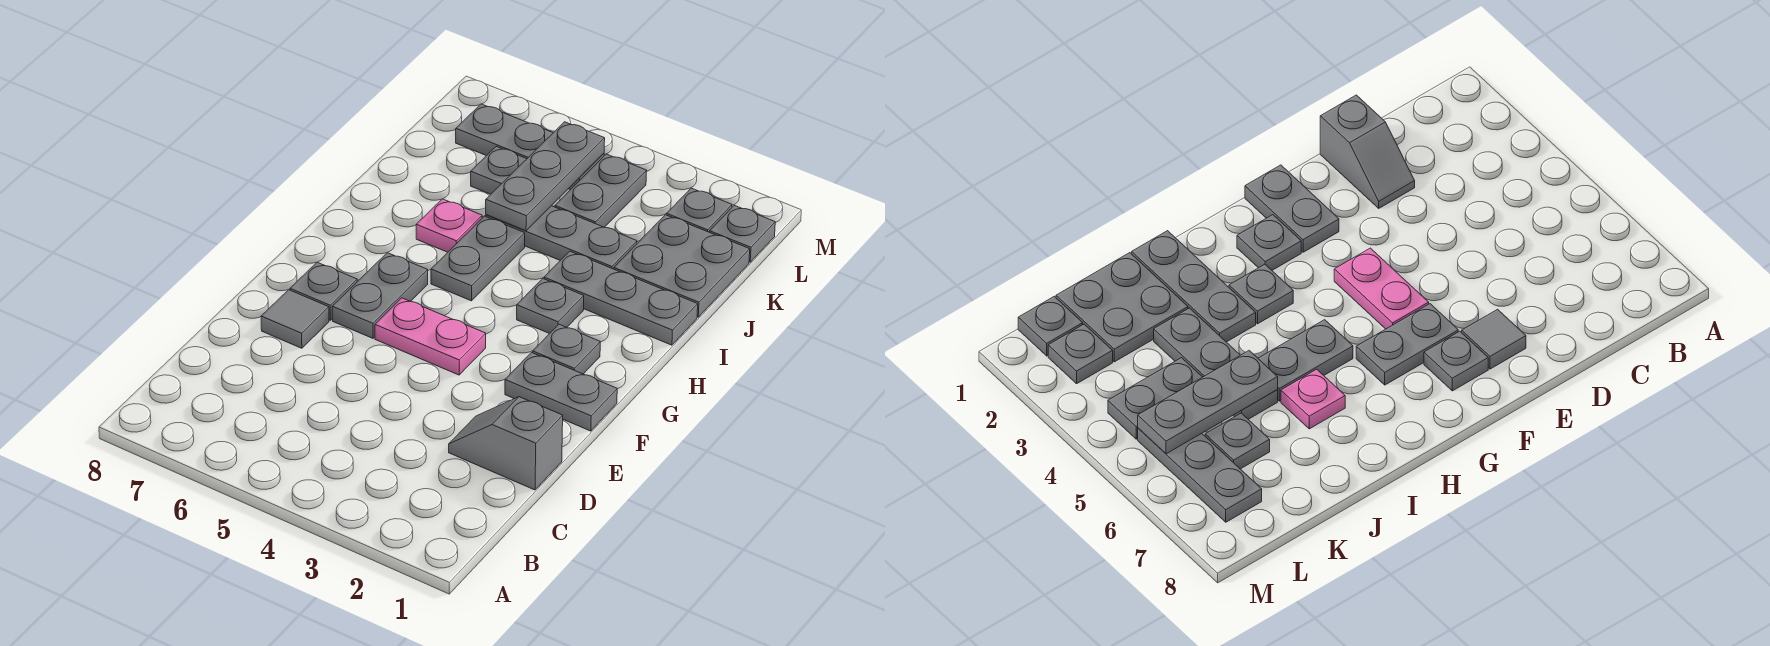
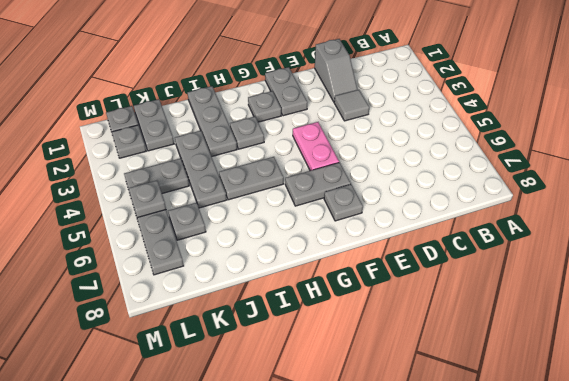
grey 1x1 tile [261,290,329,348] -> grey 1x1 tile moved to [334,90,369,121]
pink 1x1 plate [416,199,482,252] -> none
grey 2x2 plate [614,215,750,317] -> grey 1x2 plate [134,99,174,151]
grey 1x3 plate [486,122,605,231] -> grey 1x1 plate [128,181,166,218]

